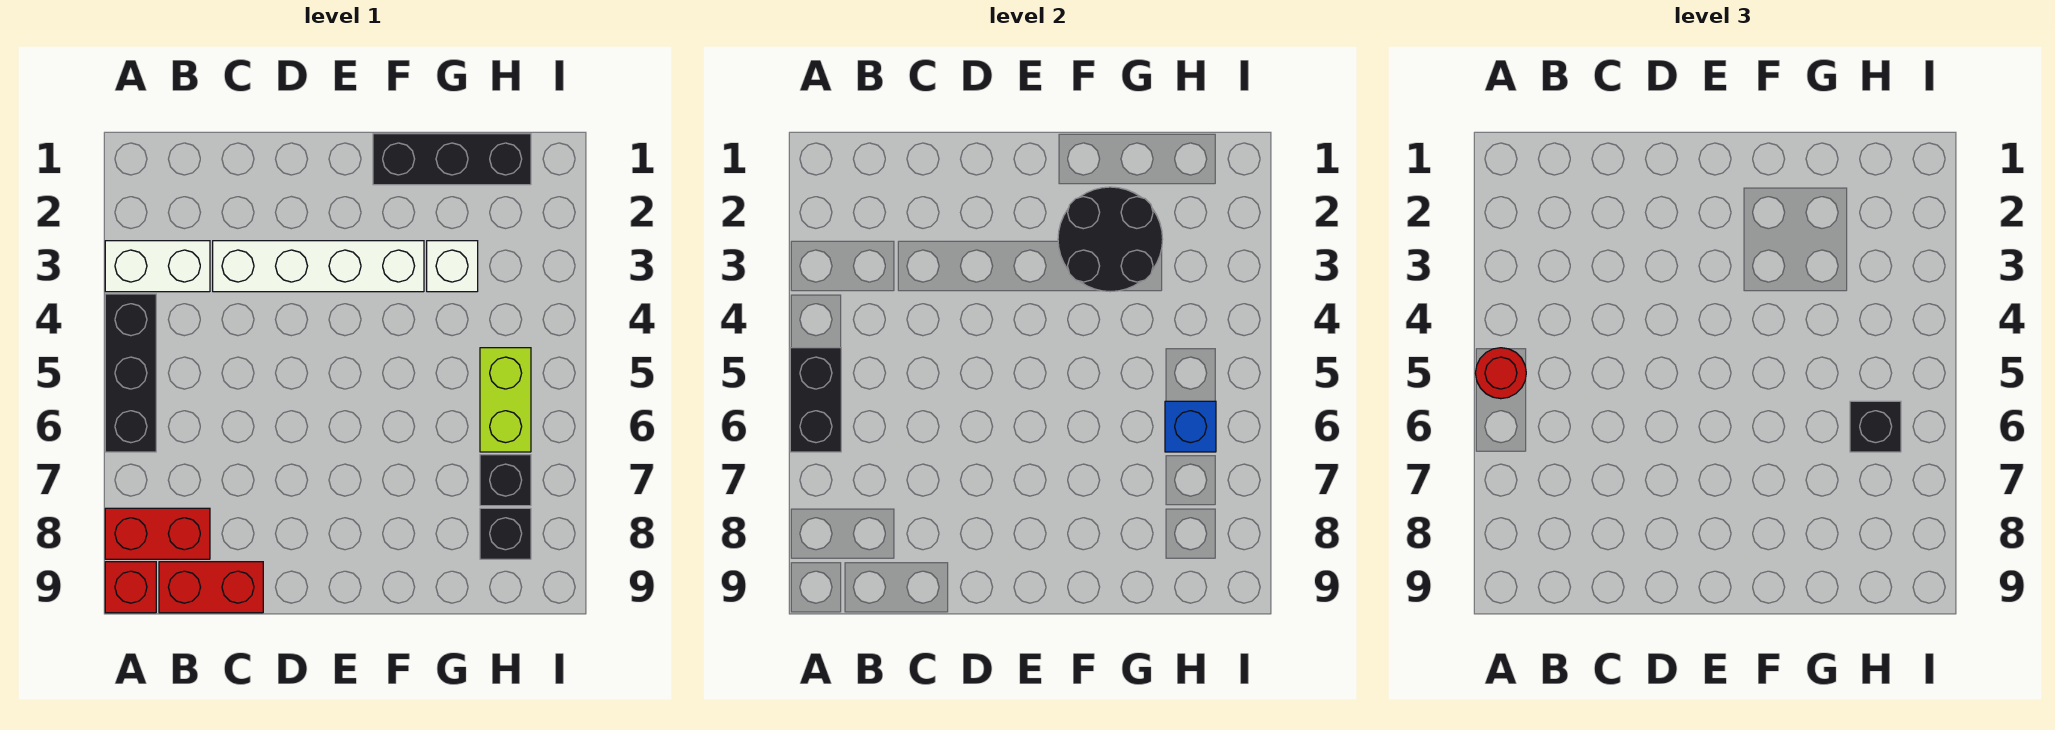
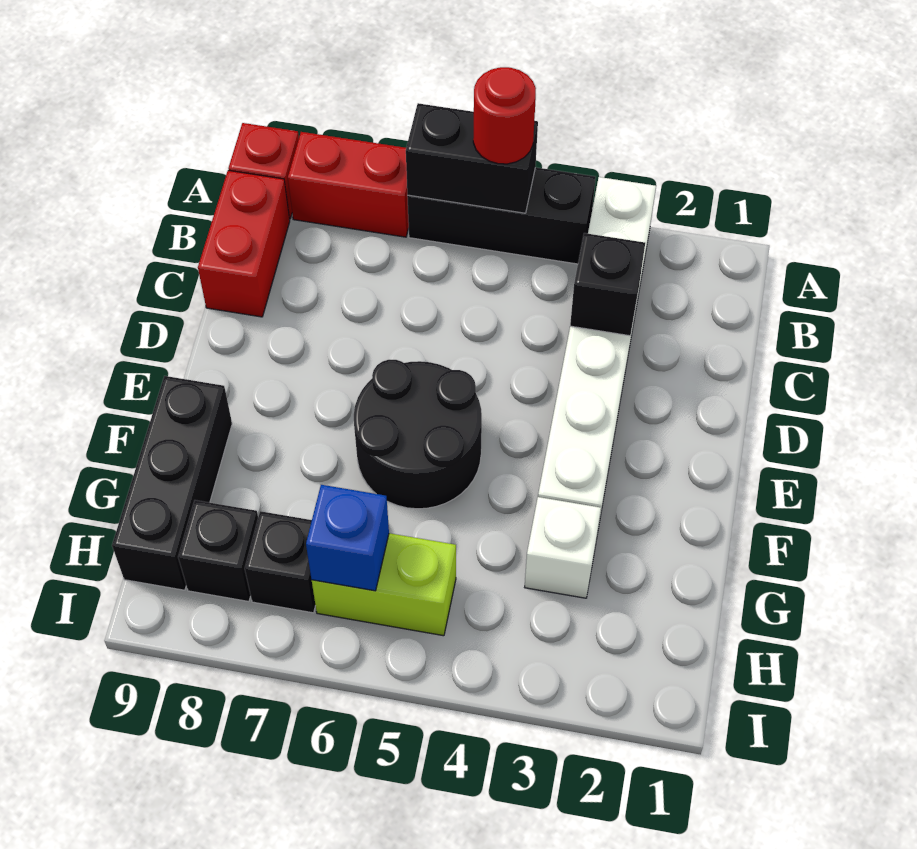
red 1x2 brick [105,508,210,559] -> red 1x2 brick turned to [288,132,409,237]
black 1x3 brick [373,134,531,185] -> black 1x3 brick moved to [112,376,232,590]
black 2x2 round brick [1058,187,1163,292] -> black 2x2 round brick moved to [354,360,482,509]
black 1x1 brick [1850,401,1901,452] -> black 1x1 brick moved to [570,233,645,336]

